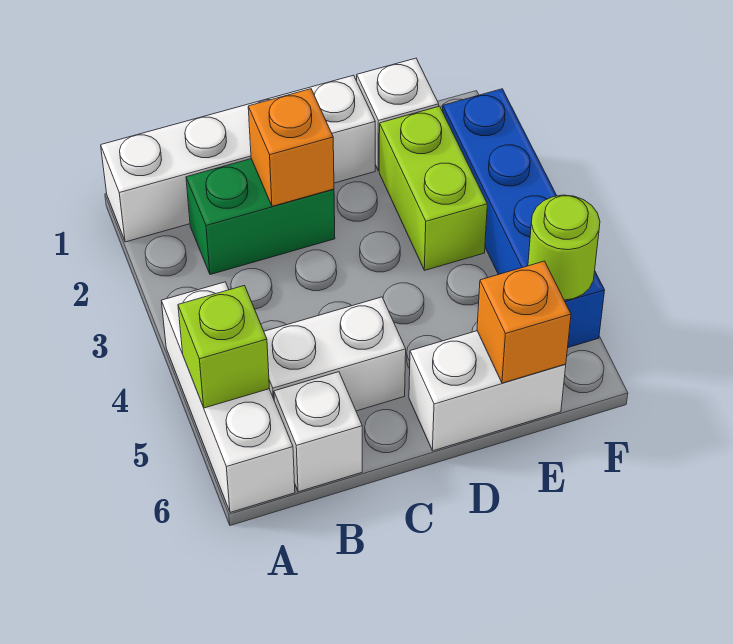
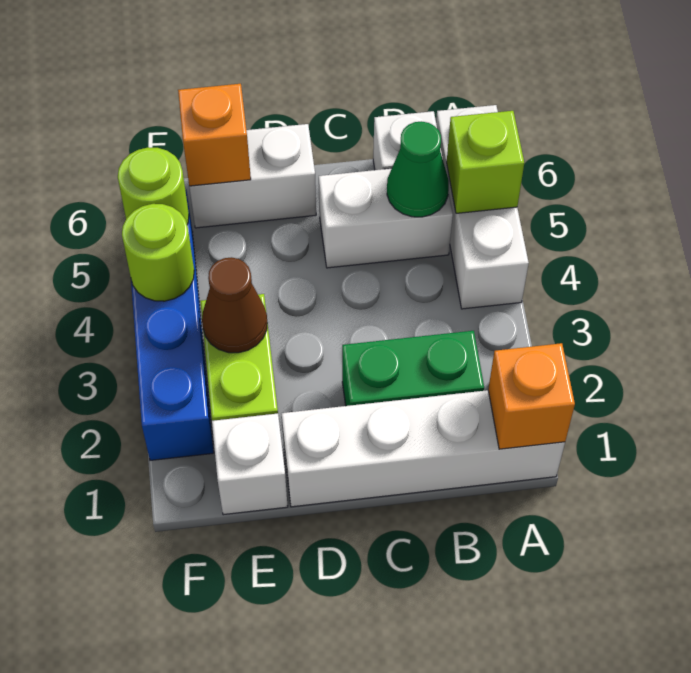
none -> green 1x1 cone [387,121,449,217]
orange 1x1 brick [248,89,334,206] -> orange 1x1 brick moved to [488,343,575,449]
none -> brown 1x1 cone [202,257,267,353]
none -> lime 1x1 round brick [122,204,194,301]

